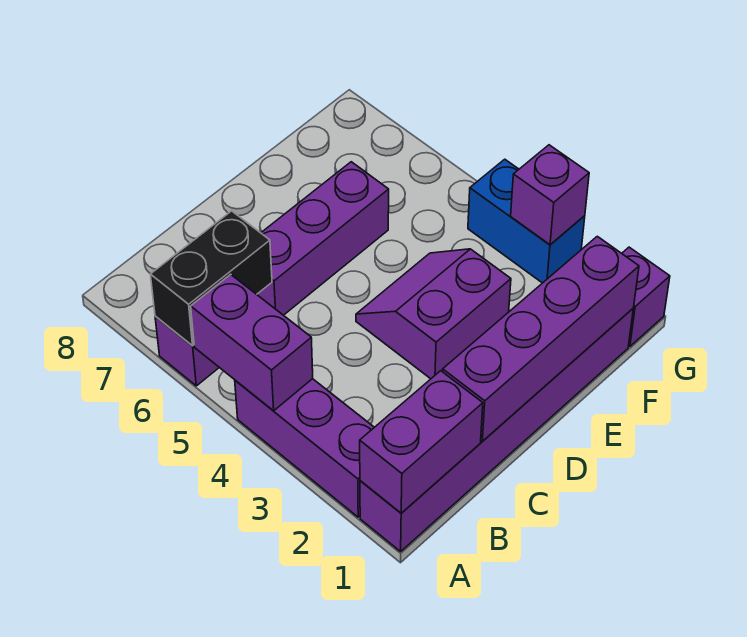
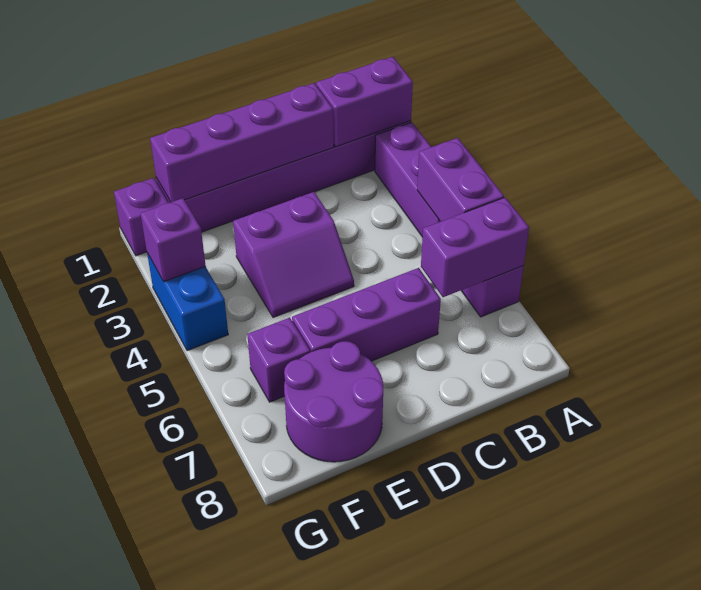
black 1x2 brick [150,211,272,346] -> purple 1x2 brick [421,198,529,297]
none -> purple 2x2 round brick [284,341,383,462]
none -> purple 1x1 brick [247,318,310,402]

